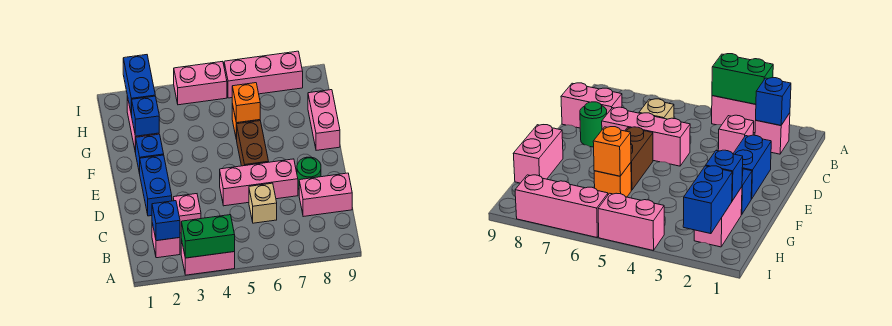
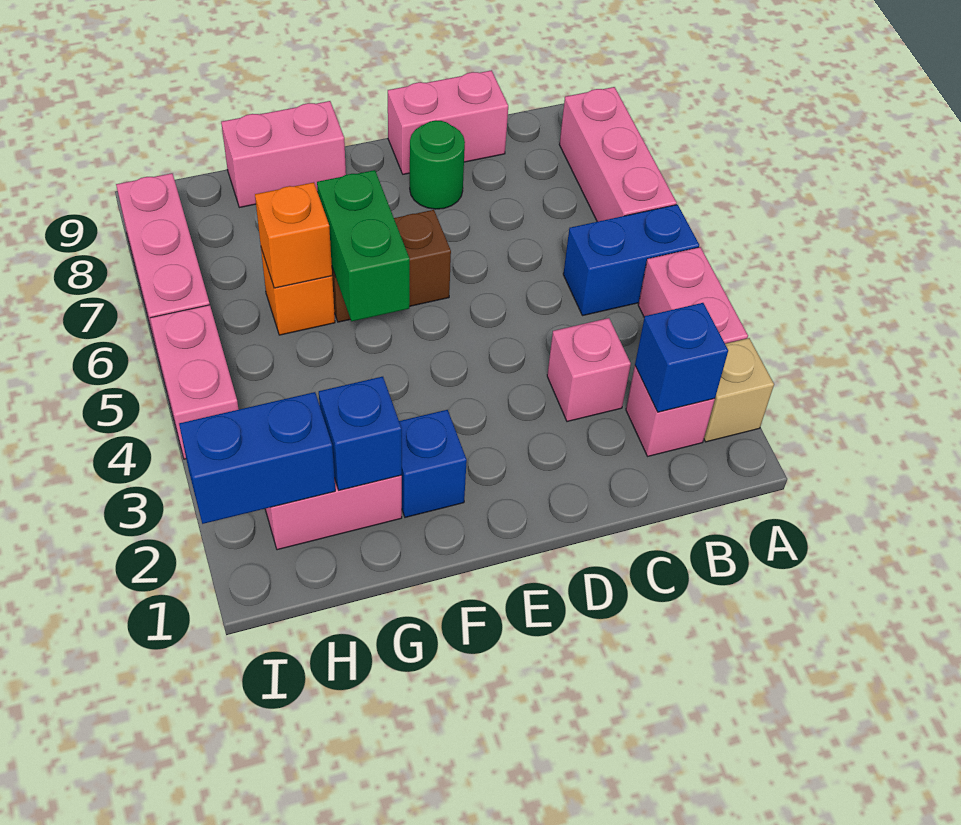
green 1x2 brick [181,215,235,258] -> green 1x2 brick moved to [317,170,410,321]
tan 1x1 brick [249,183,277,223] -> tan 1x1 brick moved to [704,338,774,442]
pink 1x2 brick [299,173,352,217] -> pink 1x2 brick turned to [388,70,508,174]
blue 1x2 brick [140,155,172,216] -> blue 1x2 brick moved to [563,205,699,316]
pink 1x3 brick [220,159,298,206] -> pink 1x3 brick moved to [559,87,677,222]

